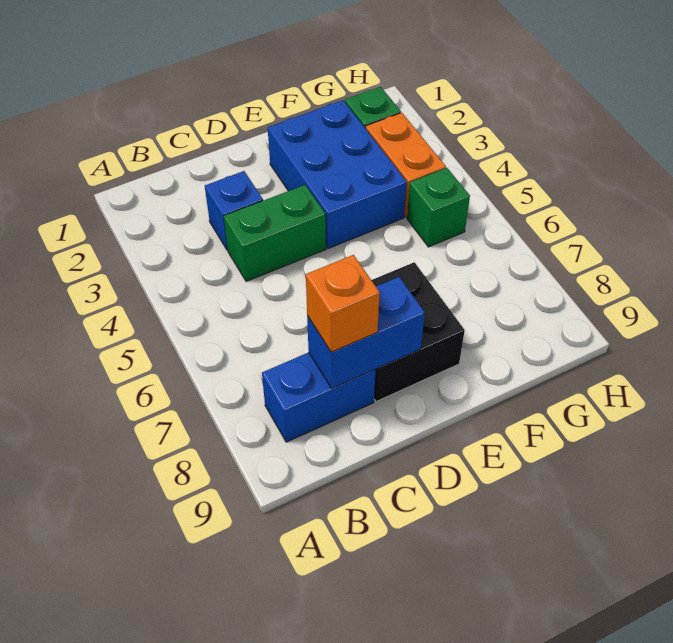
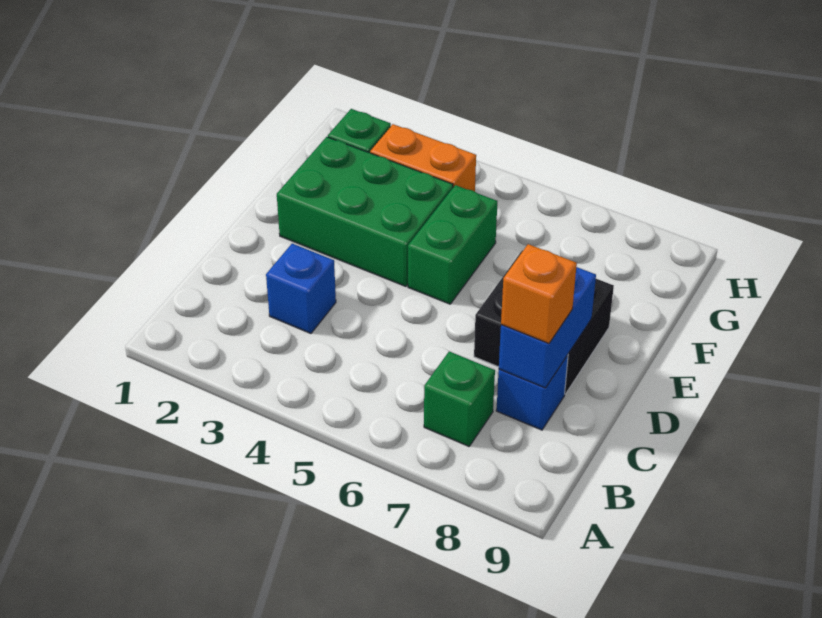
blue 1x2 brick [262,352,376,442] -> blue 1x1 brick [496,355,568,430]
green 1x2 brick [223,185,326,281] -> green 1x2 brick moved to [408,185,497,304]
blue 2x3 brick [268,100,407,249] -> green 2x3 brick [277,137,453,286]
green 1x1 brick [407,168,470,247] -> green 1x1 brick moved to [424,351,495,446]

